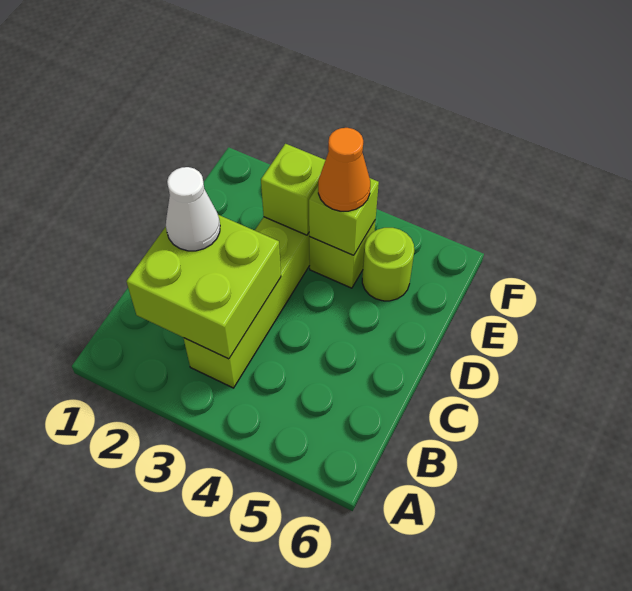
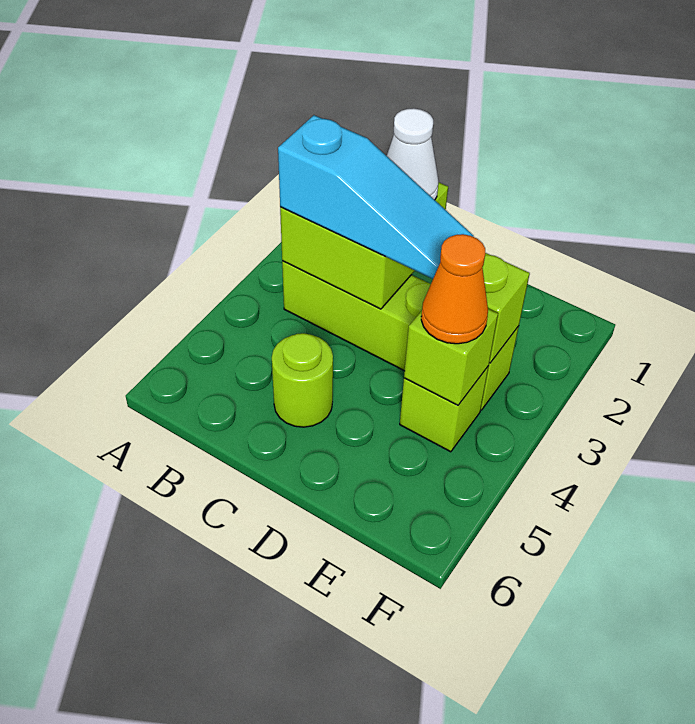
none -> cyan 1x3 slope [278,115,473,279]
lime 1x1 round brick [362,228,414,301] -> lime 1x1 round brick moved to [272,333,333,427]

